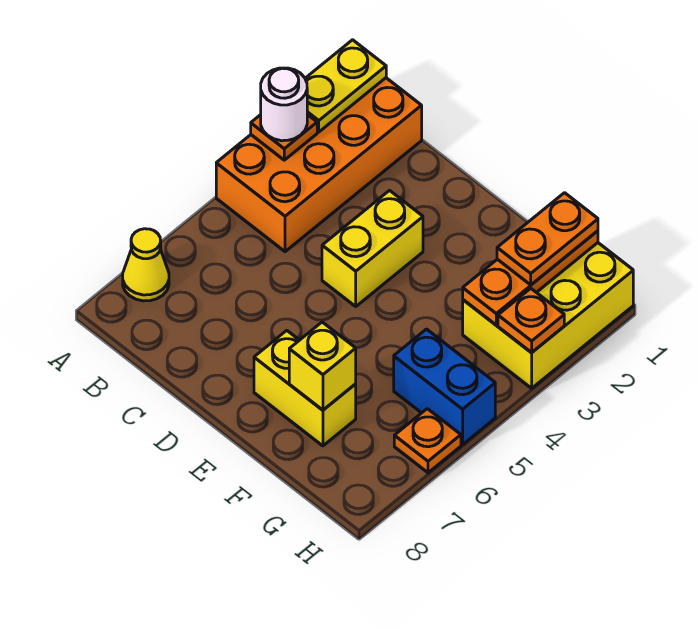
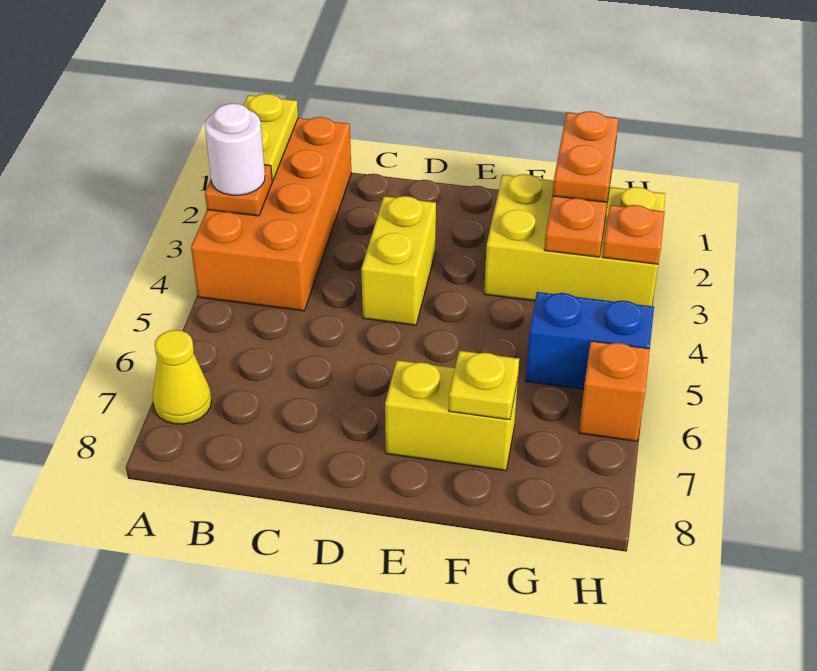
yellow 1x1 brick [289,322,356,410] -> yellow 1x1 plate [449,351,519,420]
yellow 2x3 brick [463,243,633,388] -> yellow 2x3 brick turned to [484,174,665,306]
orange 1x1 plate [394,409,461,473] -> orange 1x1 brick [579,341,650,441]

